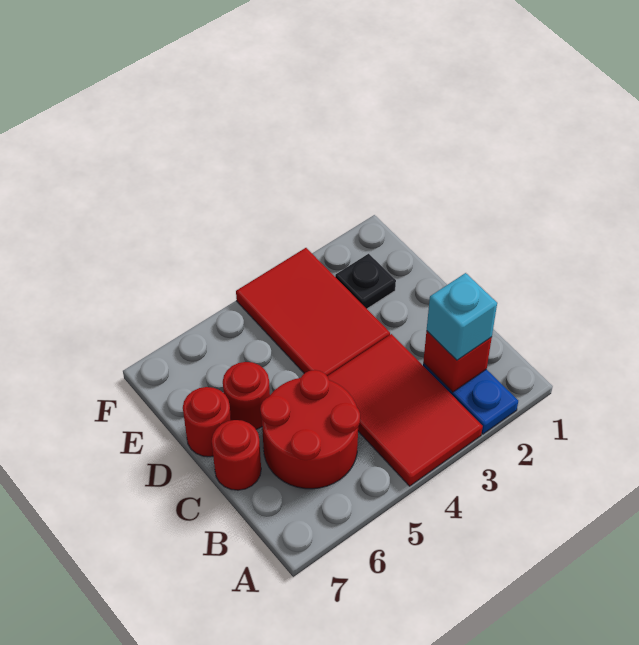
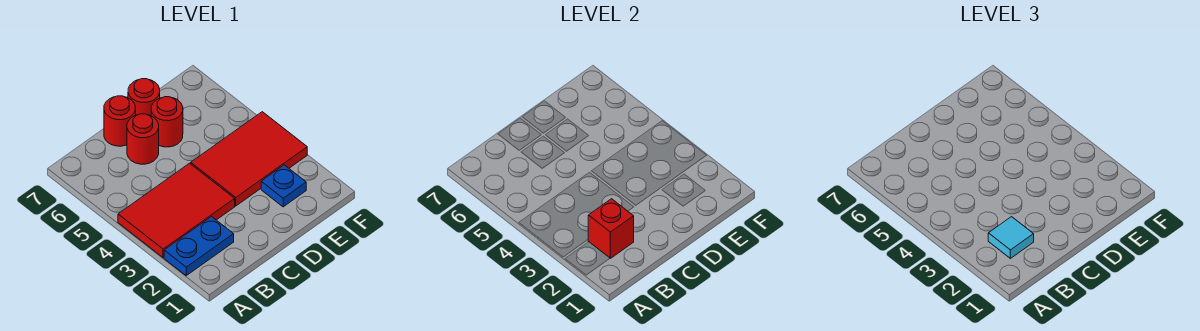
cyan 1x1 brick [427,273,497,360] -> cyan 1x1 tile [988,217,1034,258]
red 2x2 round brick [260,370,360,489] -> red 1x1 round brick [127,114,159,164]
black 1x1 plate [335,254,396,309] -> blue 1x1 plate [261,165,306,207]

